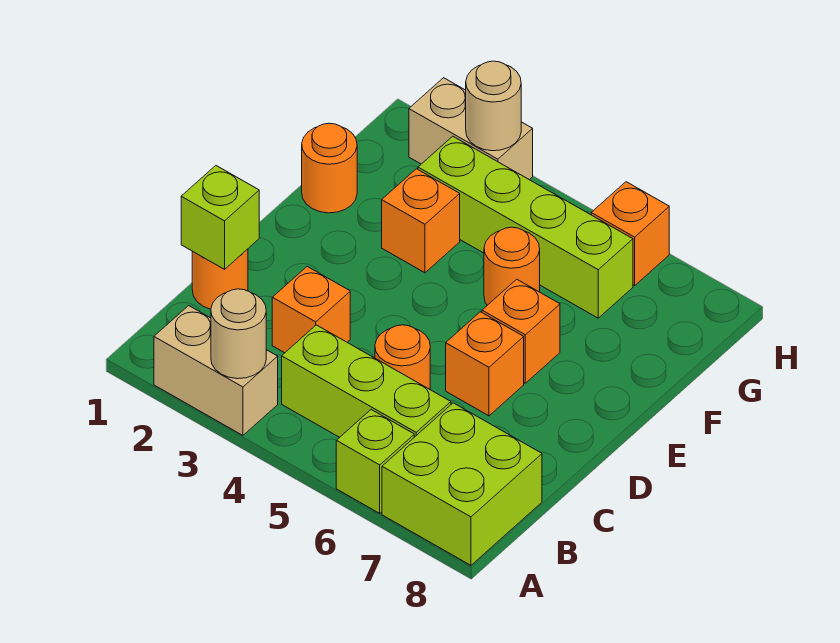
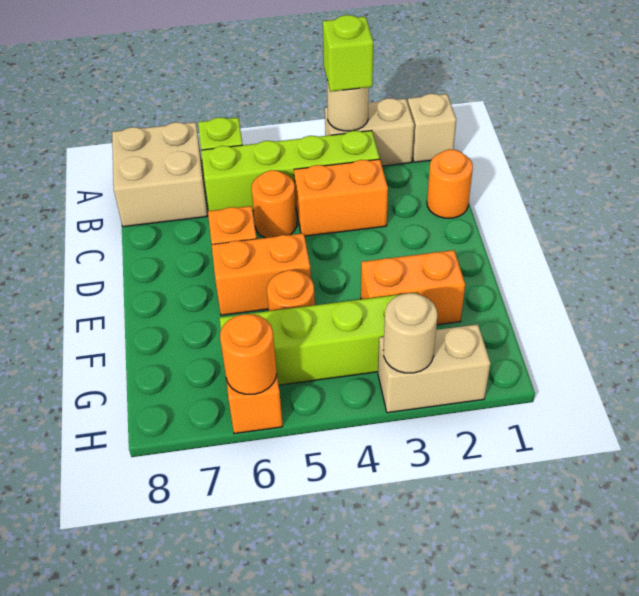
none -> tan 1x1 brick [408,94,456,162]
lime 2x2 brick [382,403,542,565] -> tan 2x2 brick [112,122,207,227]
lime 1x3 brick [282,325,451,437] -> lime 1x4 brick [201,131,380,211]
lime 1x1 brick [181,166,259,269] -> lime 1x1 brick moved to [323,15,373,92]
orange 1x1 brick [272,267,350,353] -> orange 1x2 brick [294,159,388,236]
orange 1x1 brick [482,279,560,383] -> orange 1x2 brick [212,233,311,315]
orange 1x1 round brick [302,123,357,213] -> orange 1x1 round brick moved to [220,314,276,394]
orange 1x1 brick [382,169,460,273] -> orange 1x2 brick [361,250,465,325]

